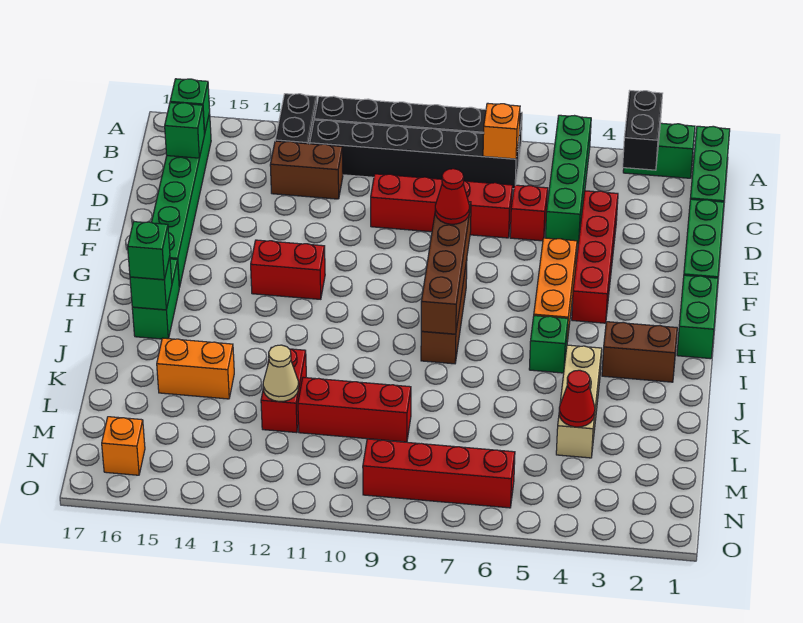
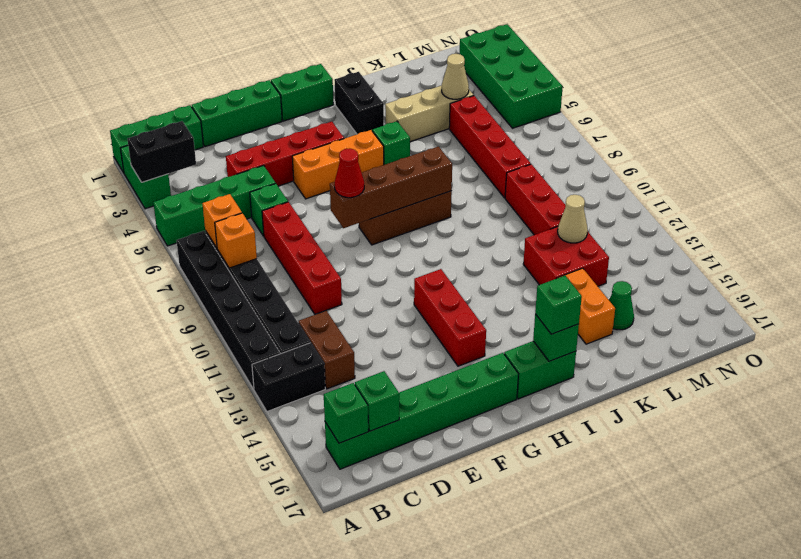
red 1x1 brick [510,185,548,241] -> green 1x1 brick [250,184,288,236]
red 1x2 brick [251,240,325,299] -> red 1x3 brick [414,269,486,366]
brown 1x2 brick [602,322,677,382] -> black 1x2 brick [334,72,384,134]
red 1x2 brick [261,347,306,433] -> red 2x2 brick [523,227,609,286]
red 1x1 cone [559,370,595,427] -> tan 1x1 cone [442,54,469,99]
none -> green 1x1 cone [609,281,634,330]
none -> green 2x4 brick [460,24,563,128]
red 1x4 brick [363,439,515,508] -> red 1x4 brick moved to [449,96,531,198]
orange 1x1 brick [102,417,145,475] -> orange 1x1 brick moved to [215,213,257,268]

